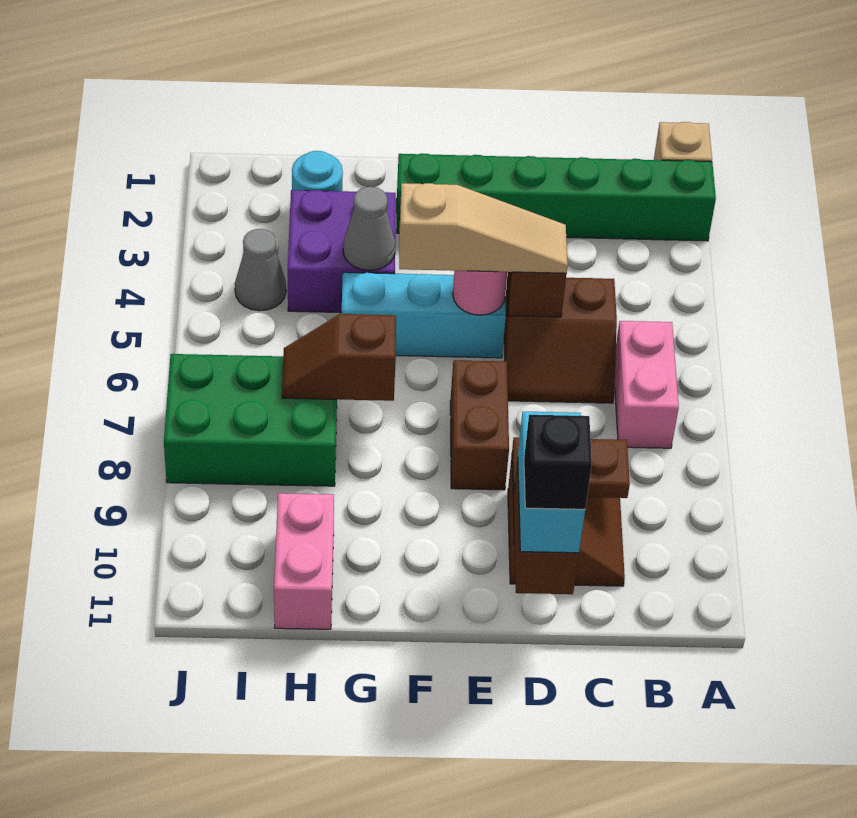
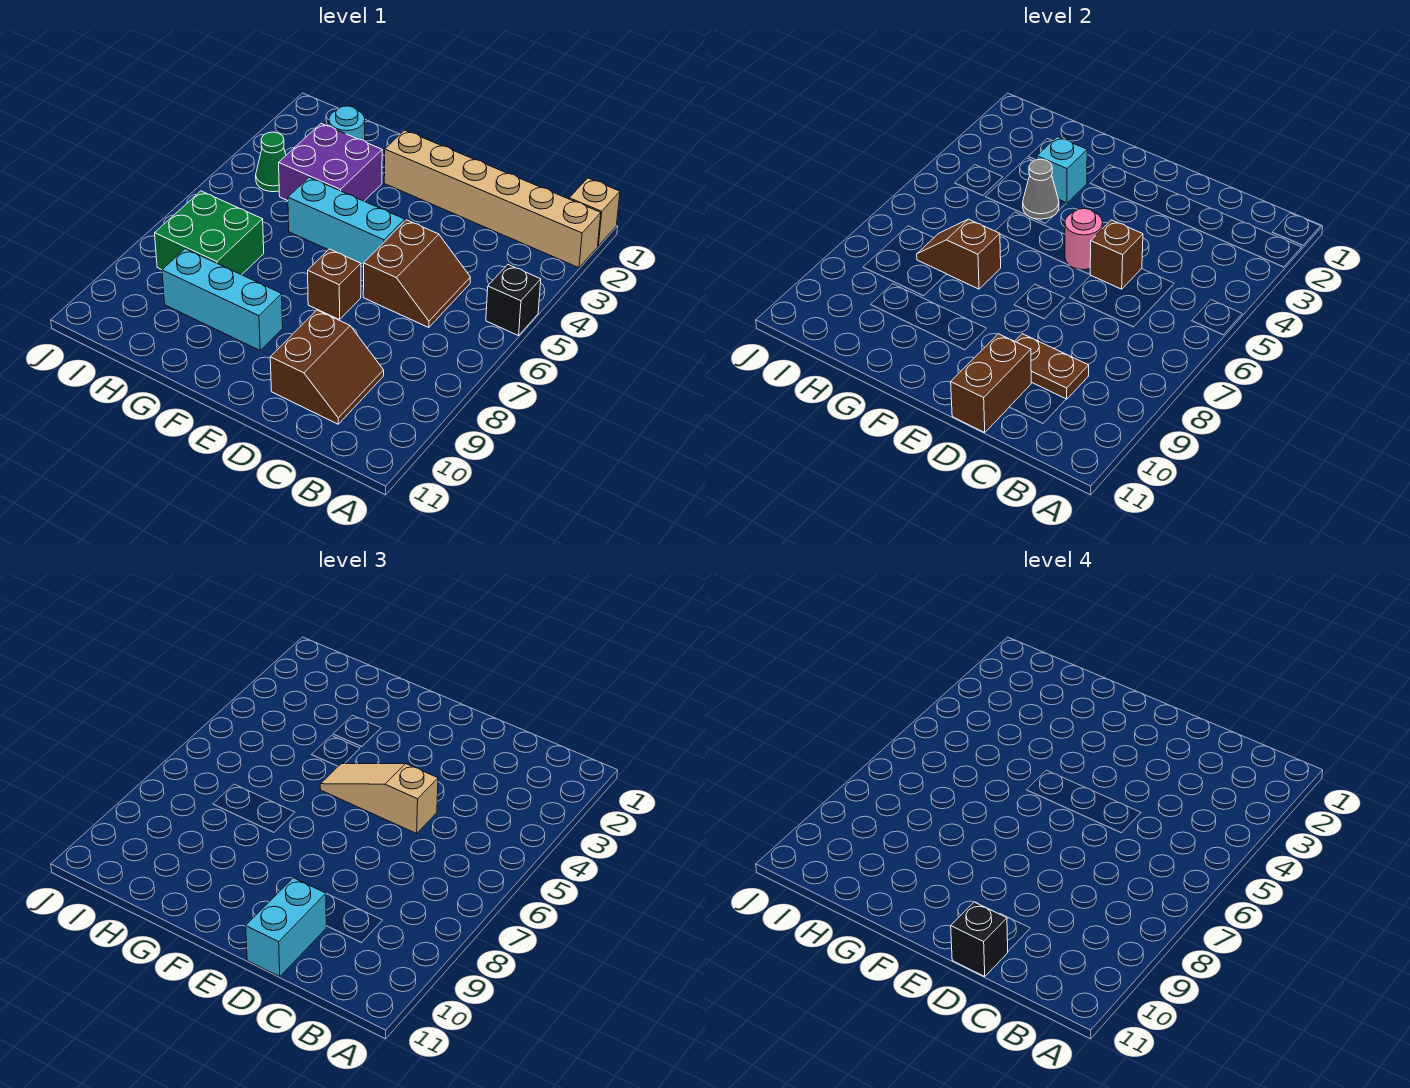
green 1x6 brick [397,153,716,241] -> tan 1x6 brick [384,130,601,268]
none -> black 1x1 brick [486,265,541,336]
pink 1x2 brick [615,321,679,448] -> none
brown 2x2 slope [504,278,617,403] -> brown 2x2 slope turned to [363,220,471,327]
tan 1x3 slope [399,183,568,273] -> tan 1x3 slope turned to [320,764,438,833]
brown 1x2 brick [450,360,509,490] -> brown 1x1 brick [308,249,361,320]
none -> cyan 1x3 brick [162,249,283,350]
none -> cyan 1x1 brick [1037,137,1087,203]
green 2x3 brick [164,354,337,486] -> green 2x2 brick [155,191,264,275]
pink 1x2 brick [274,493,334,629] -> none
grey 1x1 cone [235,229,286,311] -> green 1x1 cone [256,132,286,192]

